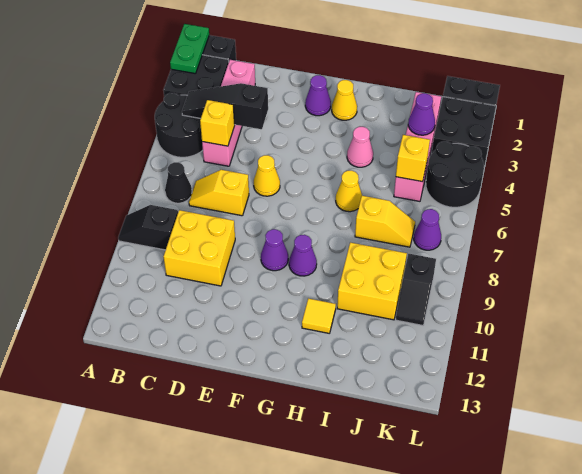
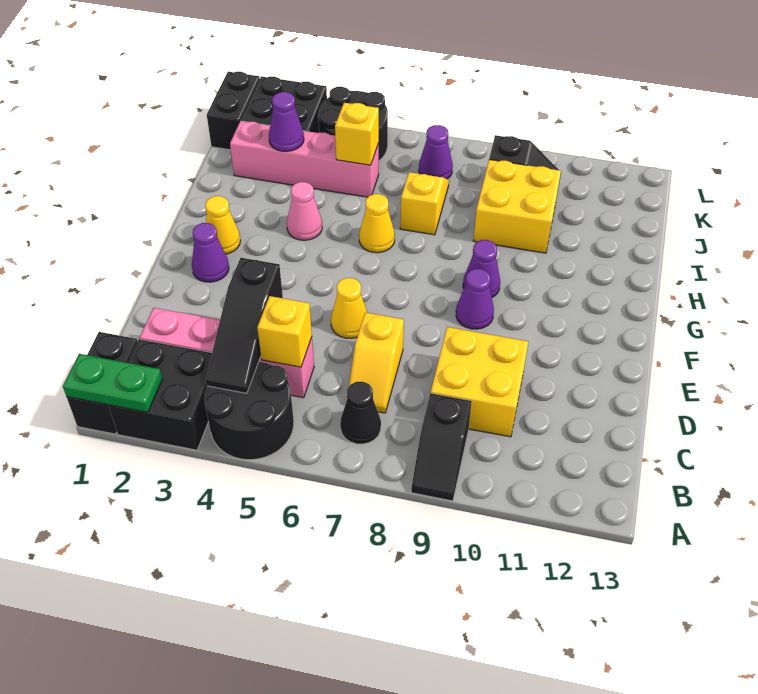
yellow 1x1 tile [302,298,336,333] -> none

